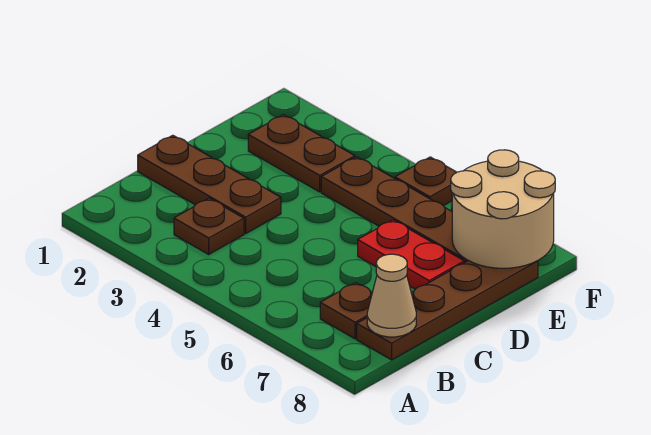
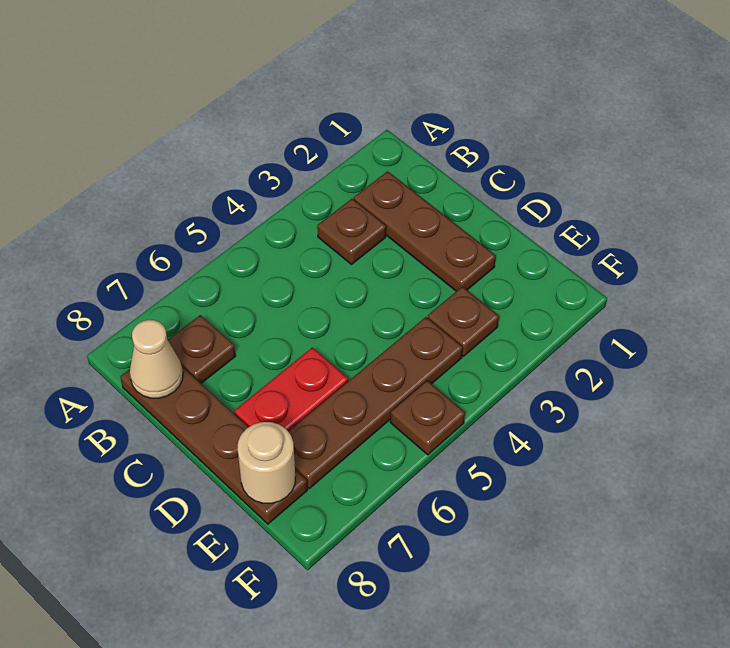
brown 1x3 plate [138,135,281,234] -> brown 1x3 plate turned to [354,171,496,291]
brown 1x2 plate [248,115,355,192] -> brown 1x1 plate [428,287,499,356]
tan 2x2 round brick [451,150,555,268] -> tan 1x1 round brick [238,422,295,503]

